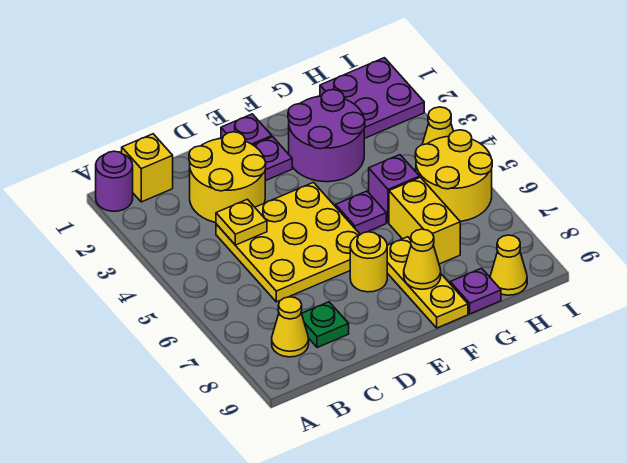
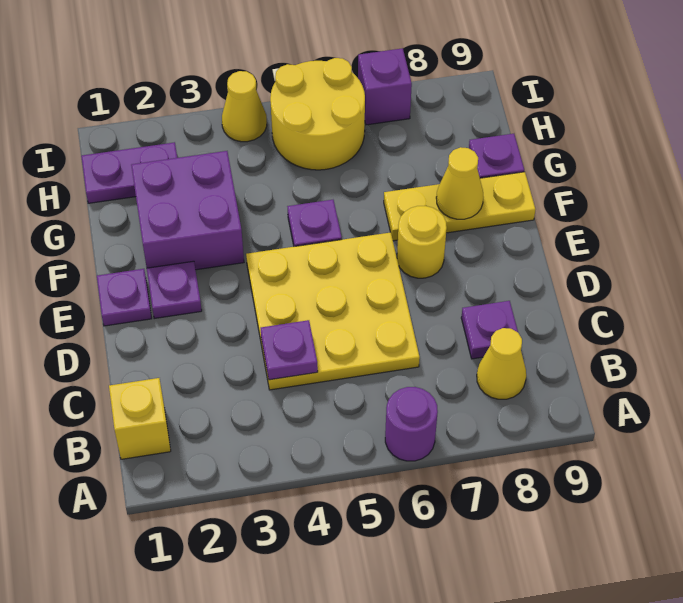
purple 1x1 round brick [96,151,133,211] -> purple 1x1 round brick moved to [385,387,438,461]
yellow 2x2 round brick [189,132,266,222] -> none
yellow 1x1 plate [216,199,267,245] -> purple 1x1 plate [261,320,318,380]
green 1x1 plate [302,302,349,348] -> purple 1x1 plate [461,301,518,359]
purple 2x2 round brick [288,90,365,182] -> purple 2x2 brick [131,151,244,270]
purple 1x1 brick [369,155,420,223] -> purple 1x1 brick moved to [358,48,412,125]
yellow 1x2 brick [389,177,460,264] -> none
purple 2x2 plate [320,58,424,138] -> purple 1x2 plate [81,142,177,203]
yellow 1x1 cone [490,235,527,295] -> none

